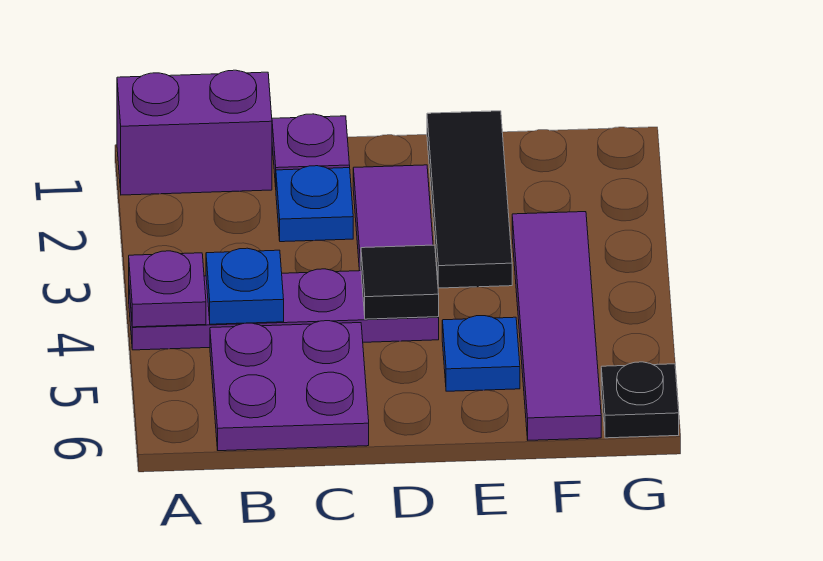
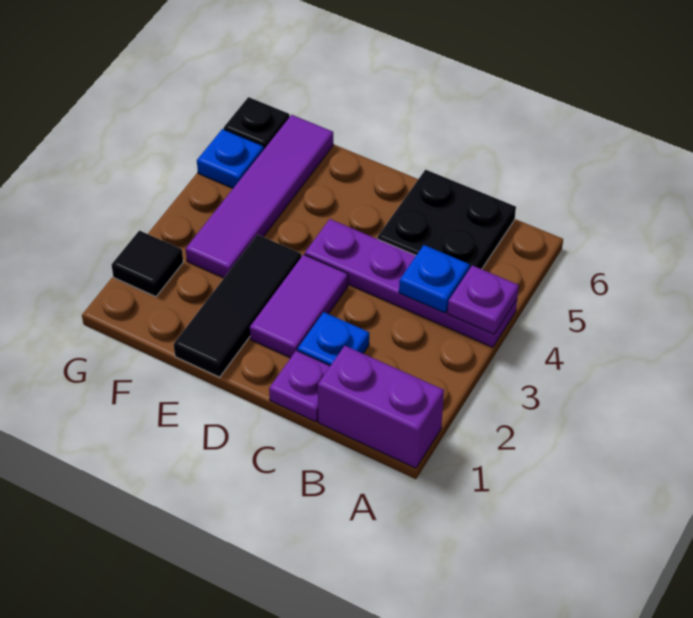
purple 2x2 plate [210,321,369,451] -> black 2x2 plate [377,170,516,269]
black 1x1 tile [361,245,439,319] -> black 1x1 tile moved to [112,230,183,297]
blue 1x1 plate [442,316,520,391] -> blue 1x1 plate moved to [197,129,264,188]

